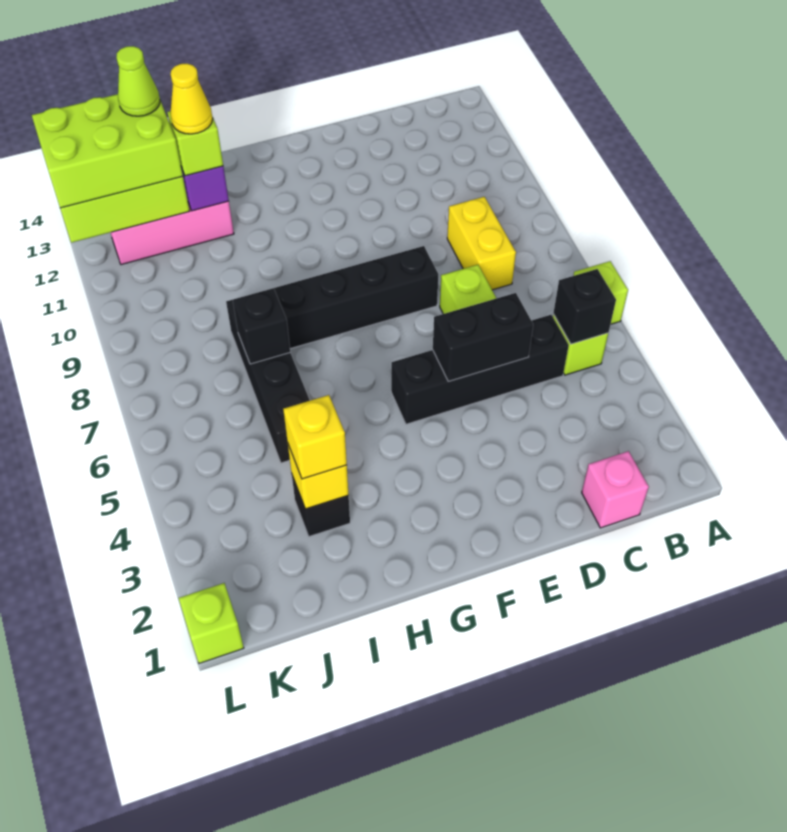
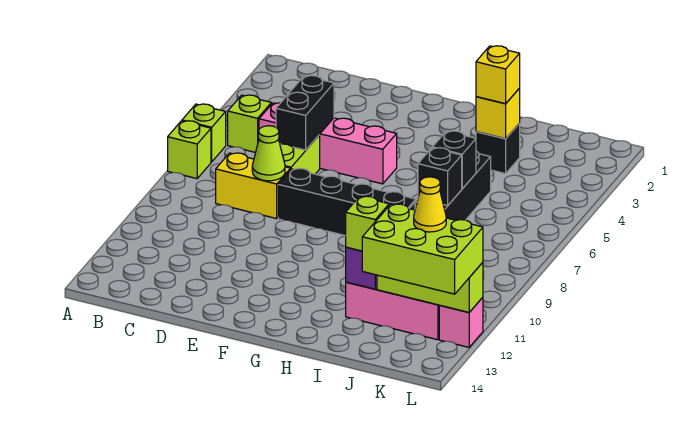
black 1x1 brick [553,269,616,344] -> black 1x1 brick moved to [432,131,476,189]
pink 1x1 brick [582,451,649,528] -> pink 1x1 brick moved to [439,297,483,347]
black 1x4 brick [391,315,569,424] -> pink 1x4 brick [259,103,397,184]
yellow 1x2 brick [447,197,516,290] -> yellow 1x2 brick turned to [216,153,291,219]
black 1x2 brick [433,293,533,381] -> black 1x2 brick turned to [276,76,334,150]
yellow 1x1 cone [170,64,213,134] -> yellow 1x1 cone moved to [414,177,446,232]
lime 1x1 cone [116,46,160,116] -> lime 1x1 cone moved to [252,126,285,181]
lime 1x1 brick [179,583,244,663] -> lime 1x1 brick moved to [168,121,211,179]

